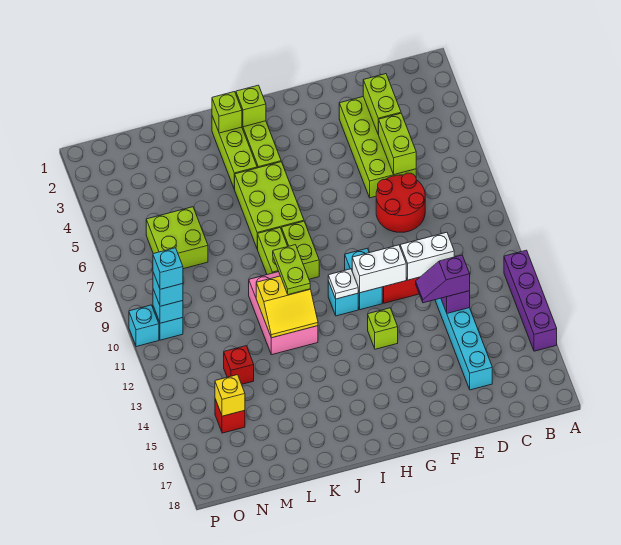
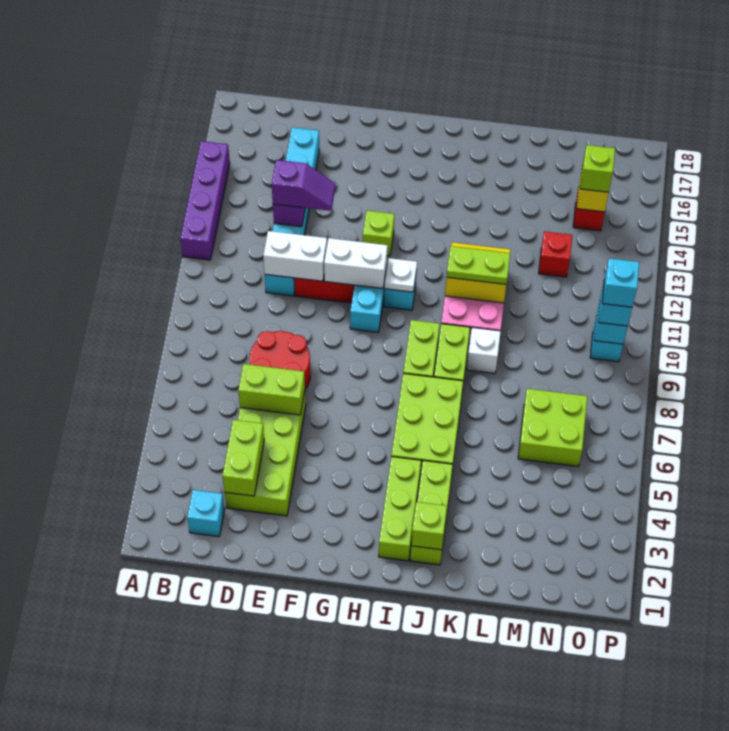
lime 1x2 brick [379,113,416,175] -> lime 1x2 brick turned to [238,364,305,415]
lime 1x1 brick [236,85,266,127] -> lime 1x1 brick moved to [580,145,615,192]
lime 1x2 plate [273,245,310,295] -> lime 1x2 plate turned to [447,246,510,284]
none -> white 1x1 brick [467,327,501,373]
cyan 1x1 brick [129,305,159,347] -> cyan 1x1 brick moved to [187,490,225,537]

